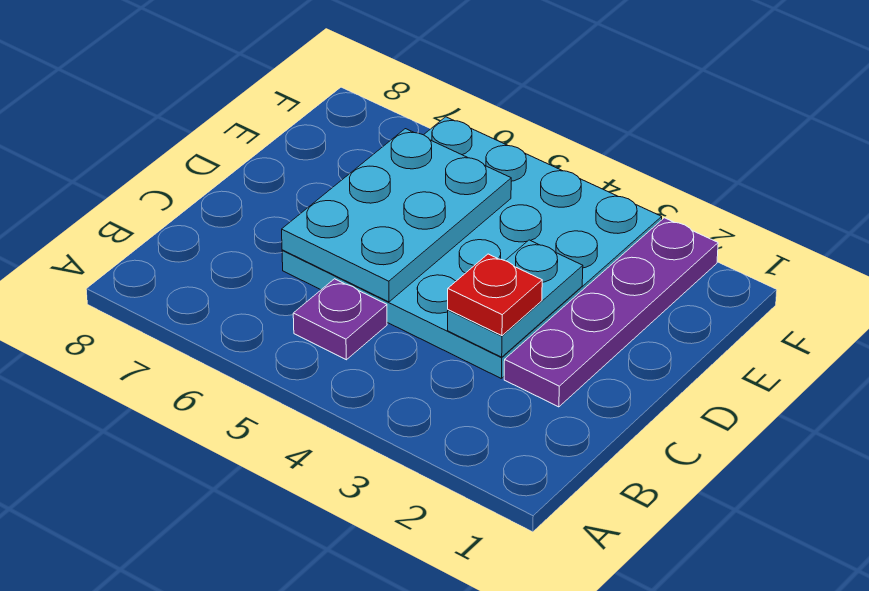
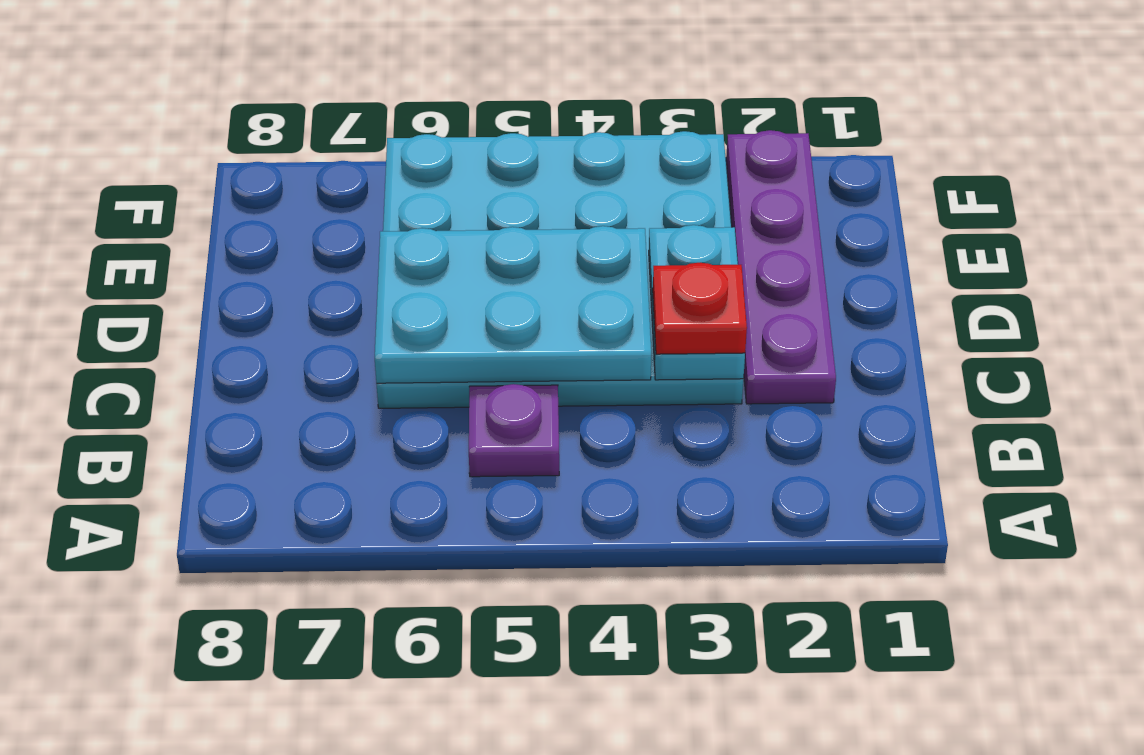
cyan 2x3 plate [282,129,511,302] -> cyan 2x3 plate turned to [375,226,651,383]

